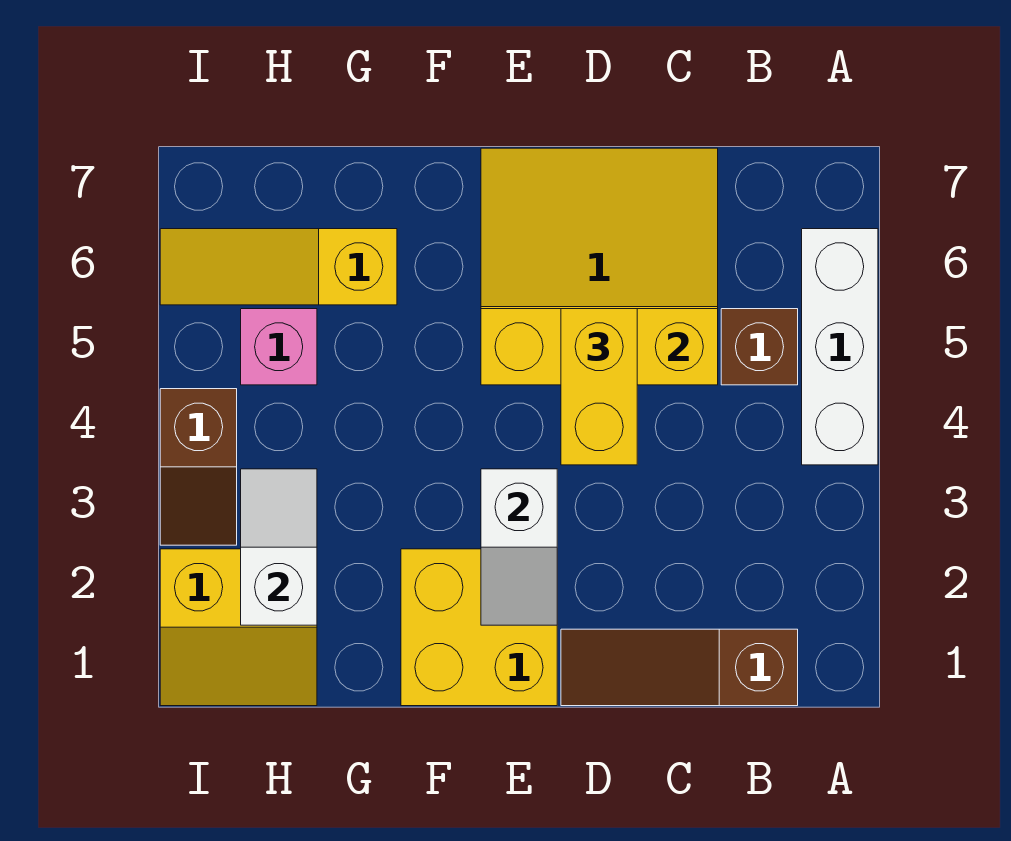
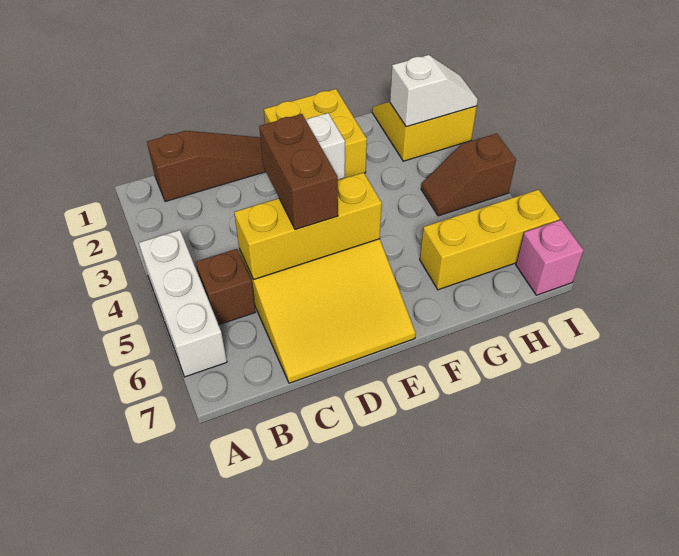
yellow 1x2 brick [561,309,637,465] -> brown 1x2 brick [259,114,338,229]
yellow 1x3 slope [160,229,397,305] -> yellow 1x3 brick [420,189,560,290]
white 1x2 slope [241,469,317,625] -> white 1x2 slope turned to [390,55,478,127]
pink 1x1 brick [241,309,317,385] -> pink 1x1 brick moved to [516,220,583,295]
brown 1x2 slope [160,389,237,545] -> brown 1x2 slope turned to [421,134,516,216]

